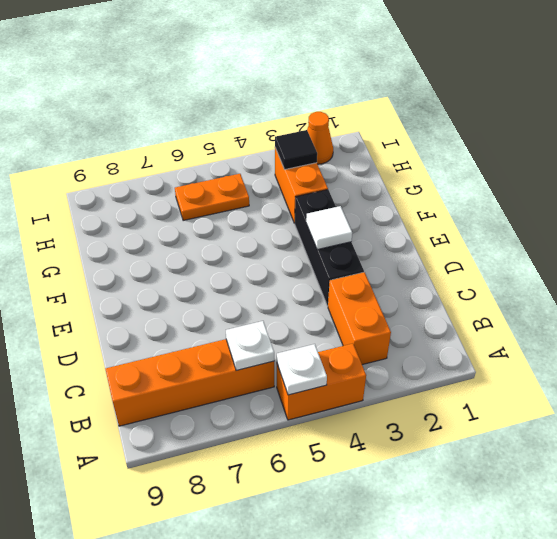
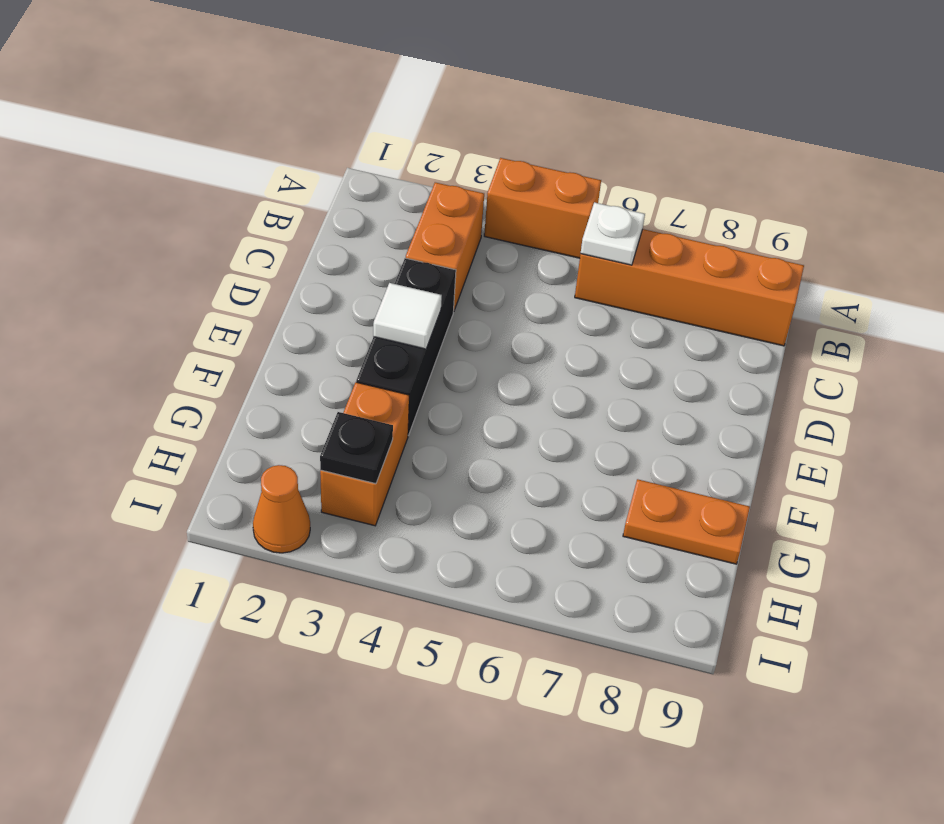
white 1x1 plate [277,344,327,395] -> none
black 1x1 tile [275,130,317,170] -> black 1x1 plate [320,412,393,484]
orange 1x2 plate [175,174,249,221] -> orange 1x2 plate moved to [623,479,750,564]

